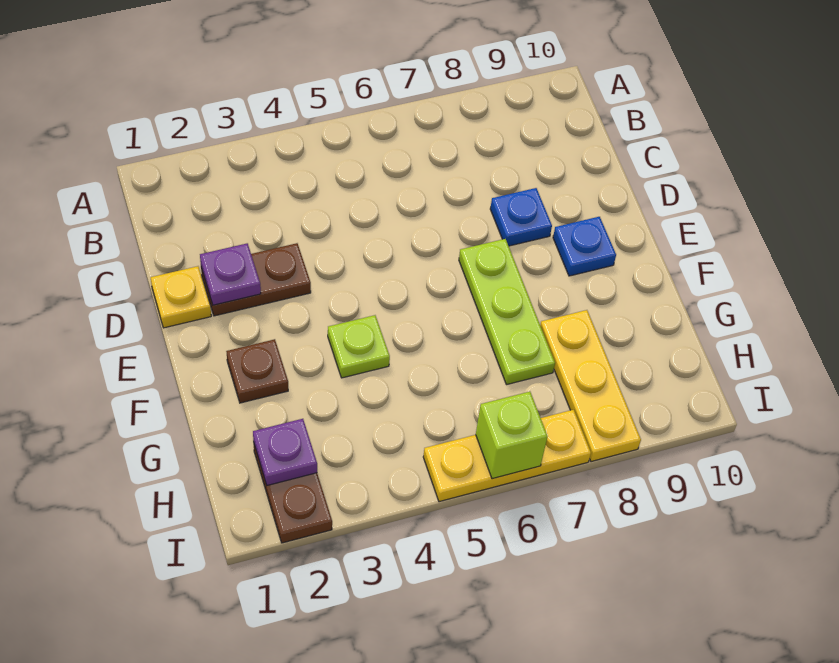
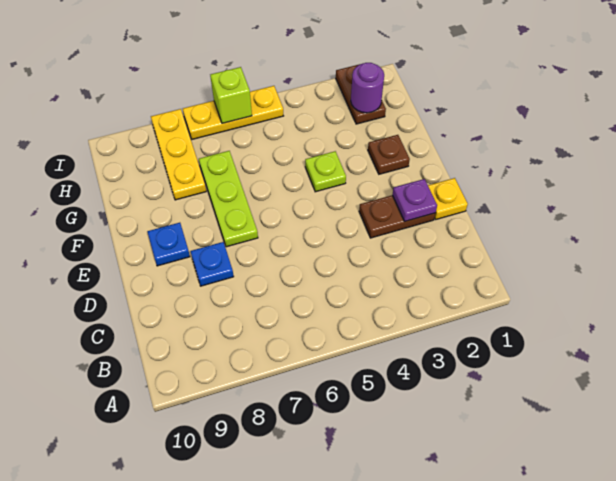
purple 1x1 plate [253,419,317,485] -> purple 1x1 round brick [351,63,384,113]

